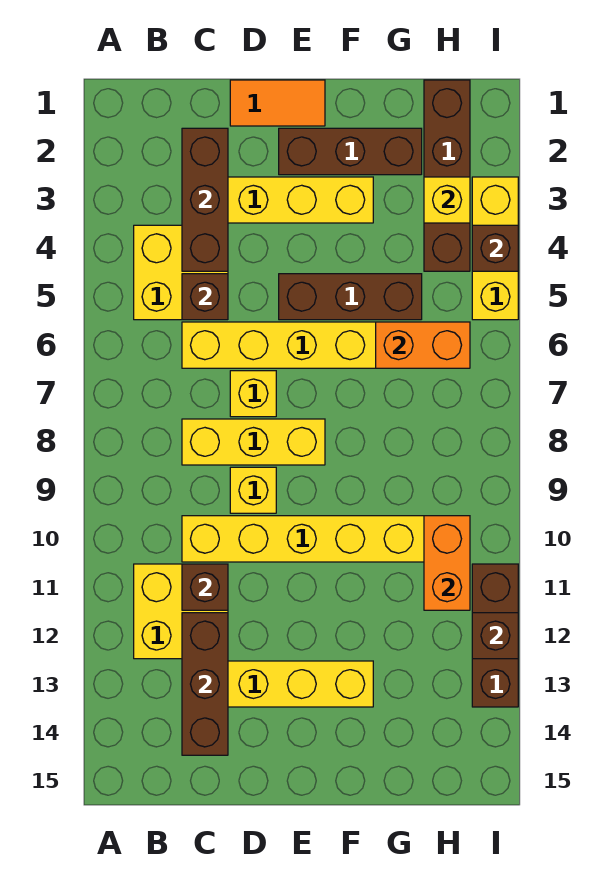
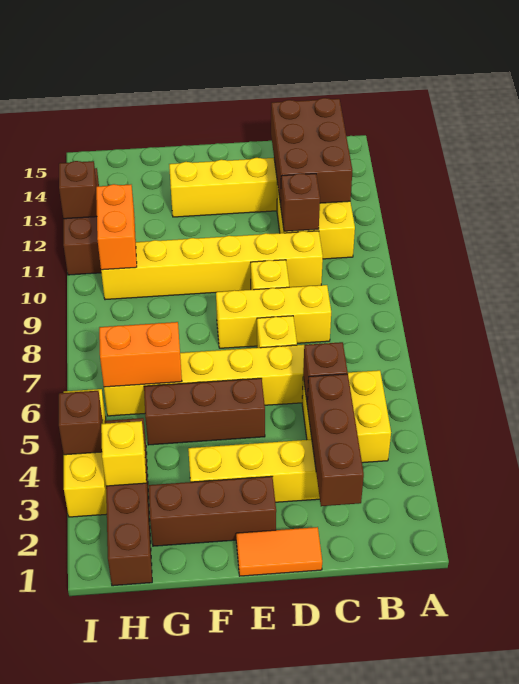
brown 1x3 brick [182,613,228,755] -> brown 2x3 brick [271,98,353,205]

